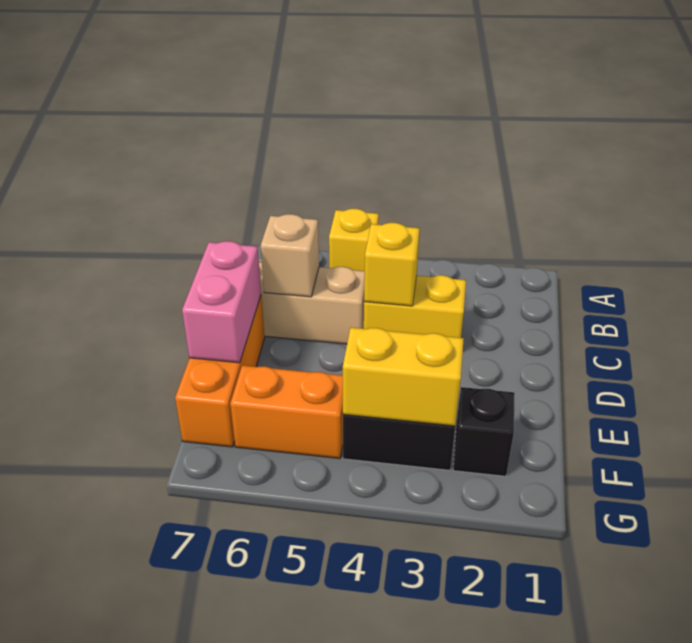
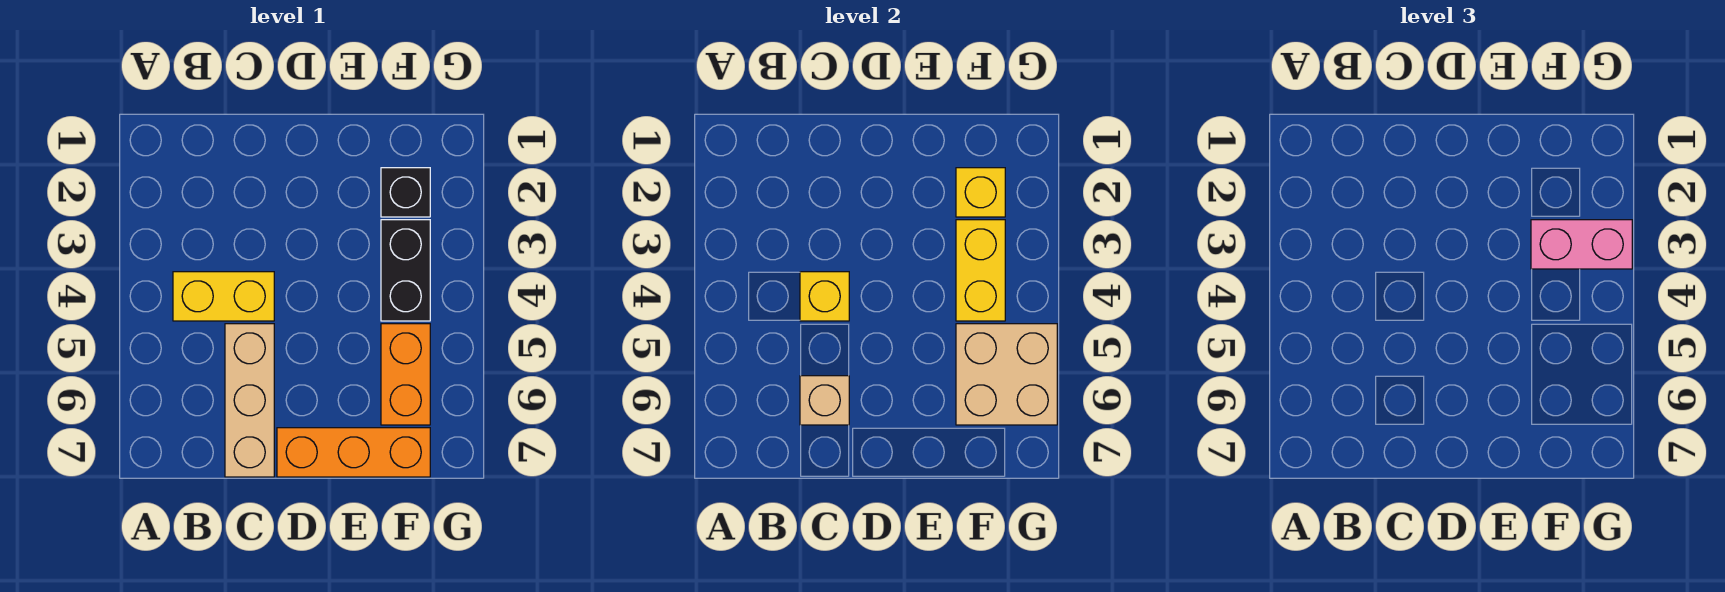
yellow 1x1 brick [329,209,379,271] -> yellow 1x1 brick moved to [956,168,1005,217]
yellow 1x2 brick [364,275,466,338] -> yellow 1x2 brick turned to [173,272,274,321]
pink 1x2 brick [182,241,261,363] -> pink 1x2 brick moved to [1531,220,1632,269]
none -> tan 2x2 brick [956,324,1057,425]

